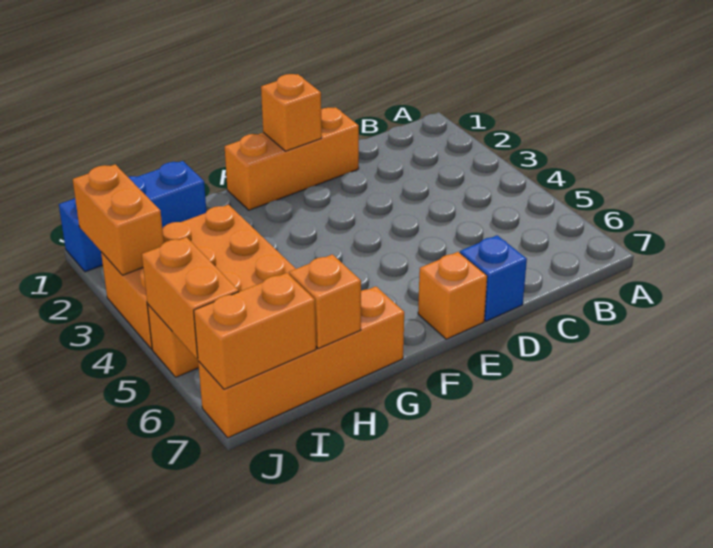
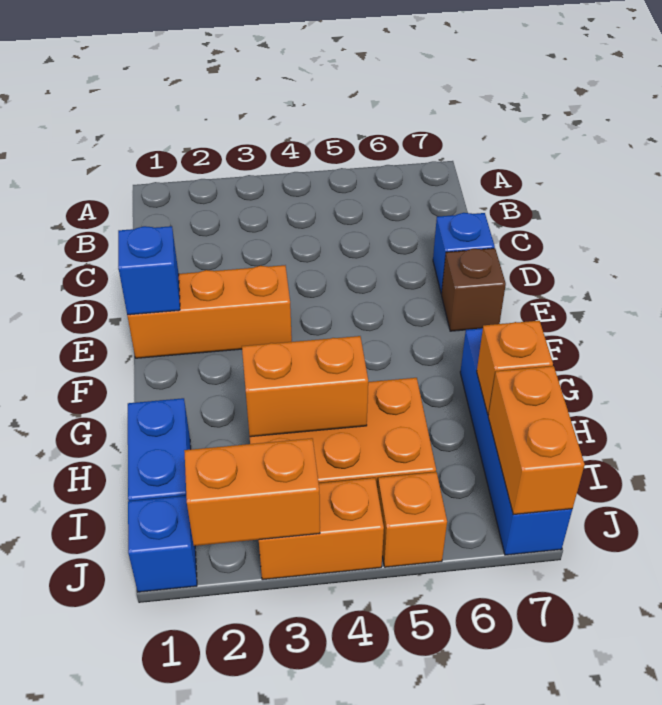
orange 1x3 brick [225,107,359,210] -> orange 1x3 brick turned to [127,265,292,358]
orange 1x1 brick [261,74,322,151] -> blue 1x1 brick [118,226,180,315]
orange 1x1 brick [418,252,487,339] -> brown 1x1 brick [442,248,506,331]
orange 1x4 brick [198,286,404,438] -> blue 1x4 brick [460,328,572,555]
orange 1x2 brick [142,237,239,359] -> orange 1x2 brick moved to [242,336,368,437]

